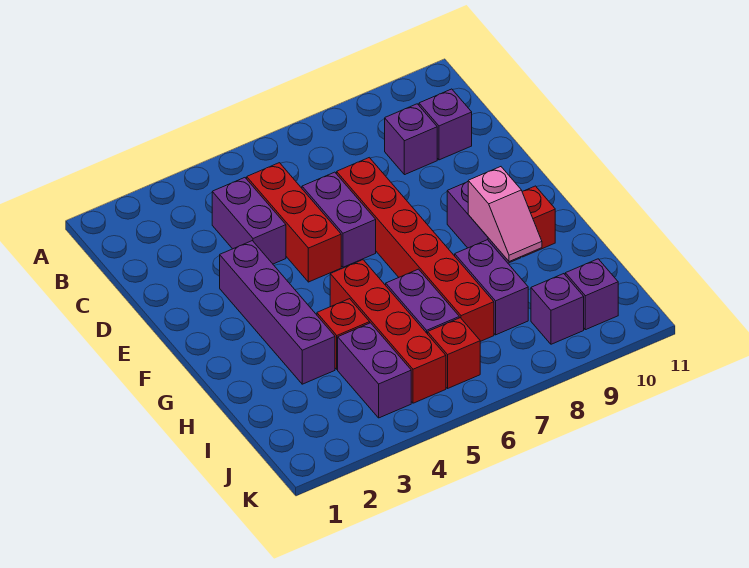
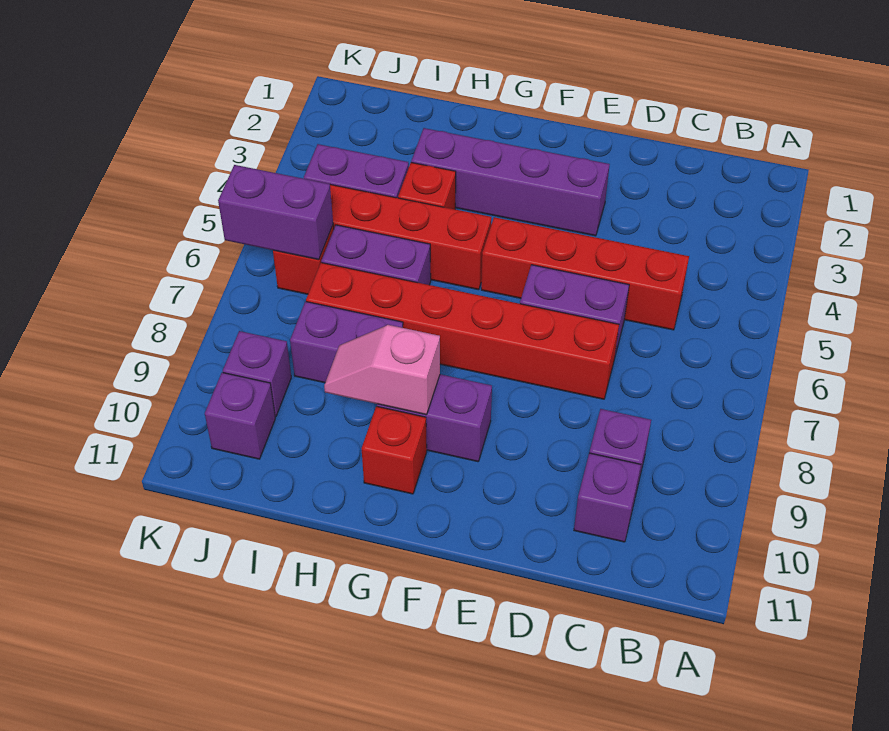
purple 1x2 brick [212,178,286,264] -> purple 1x2 brick moved to [218,165,333,260]
red 1x3 brick [247,163,341,282] -> red 1x4 brick [481,217,689,330]

